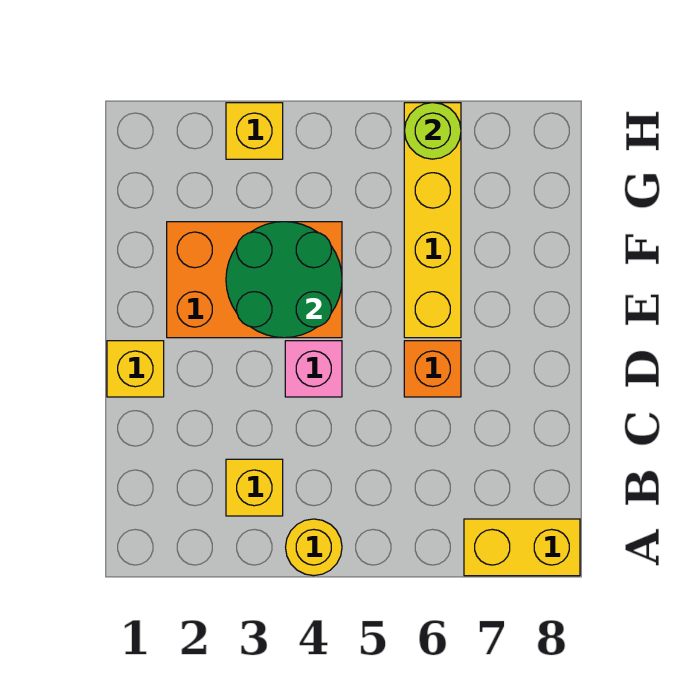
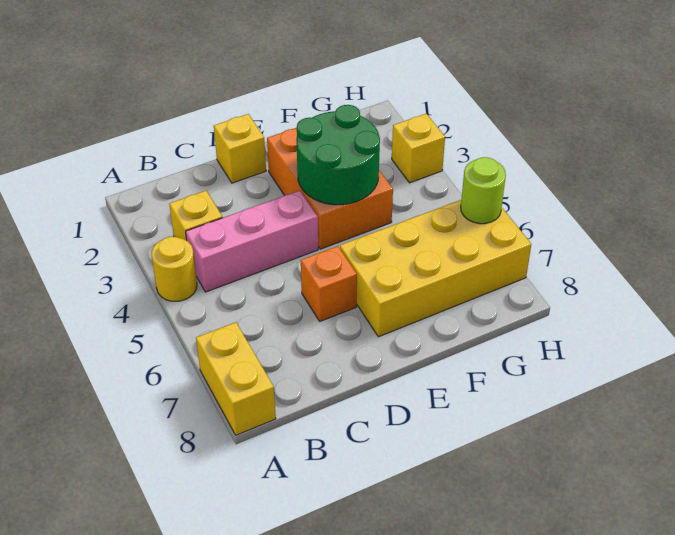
pink 1x1 brick [285,341,342,397] -> pink 1x3 brick [186,190,318,292]
yellow 1x4 brick [404,103,461,338] -> yellow 2x4 brick [340,200,531,337]

